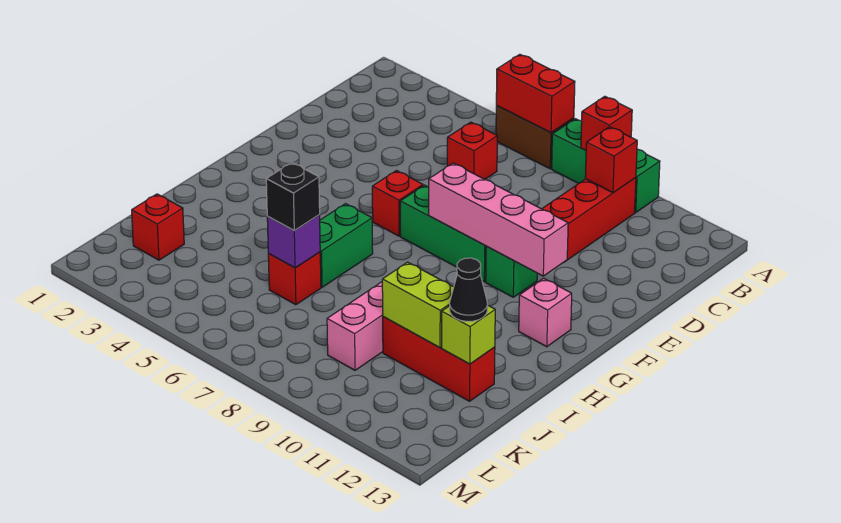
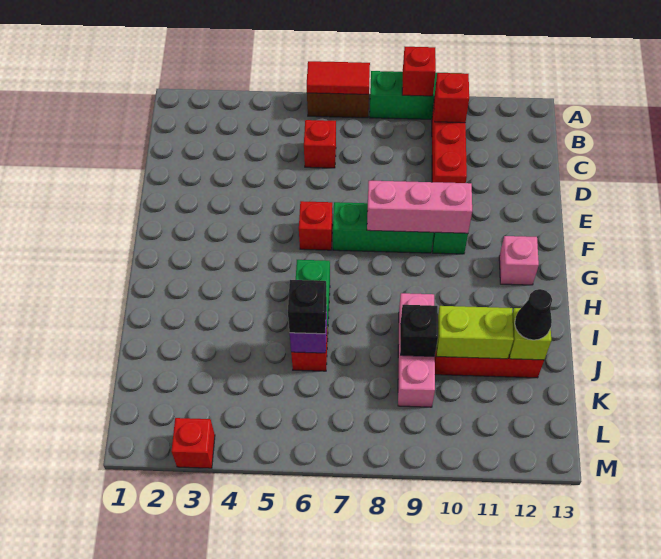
red 1x2 brick [496,54,575,133] -> red 1x2 tile [307,61,370,94]
pink 1x4 brick [429,163,568,276] -> pink 1x3 brick [367,181,472,233]
none -> black 1x1 brick [400,305,438,356]
red 1x1 brick [132,194,184,260] -> red 1x1 brick moved to [171,418,215,468]

